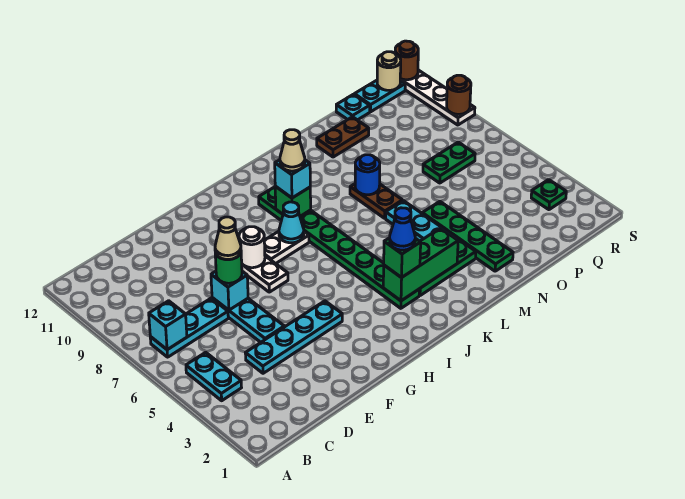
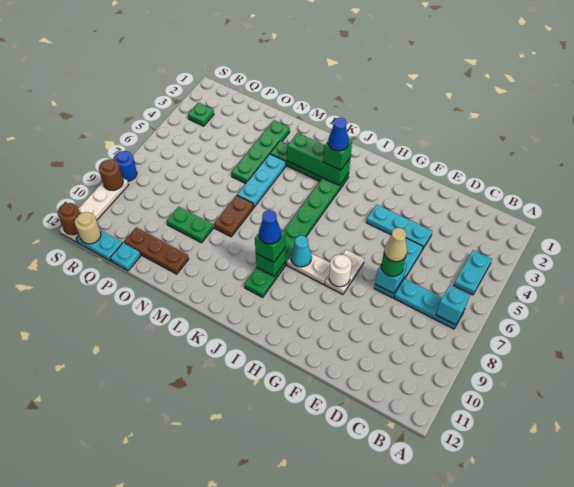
cyan 1x4 plate [245,301,342,373] -> cyan 1x3 plate [366,204,432,250]
cyan 1x1 brick [275,160,310,198] -> green 1x1 brick [255,230,285,262]
tan 1x1 cone [280,130,305,171] -> blue 1x1 cone [259,210,281,244]
blue 1x1 round brick [355,155,380,195] -> blue 1x1 round brick moved to [113,151,137,181]
brown 1x2 plate [317,117,369,157] -> brown 1x3 plate [124,227,189,274]
green 1x2 plate [423,142,475,183] -> green 1x2 plate moved to [167,207,213,243]

